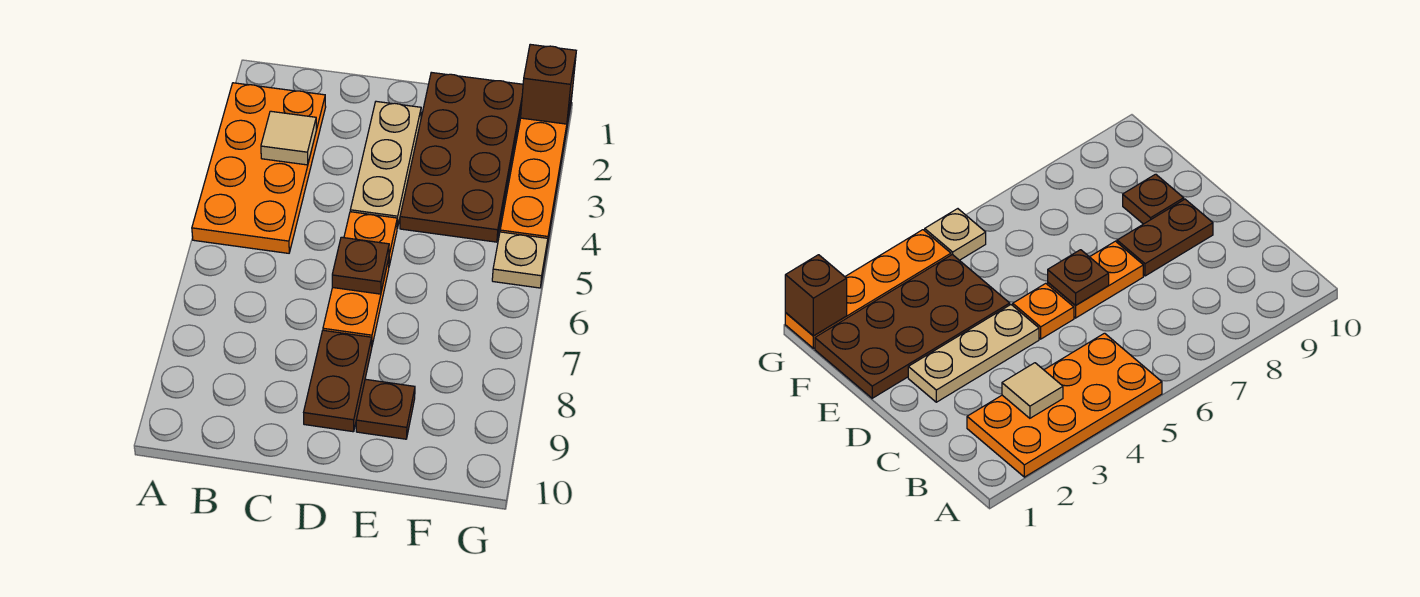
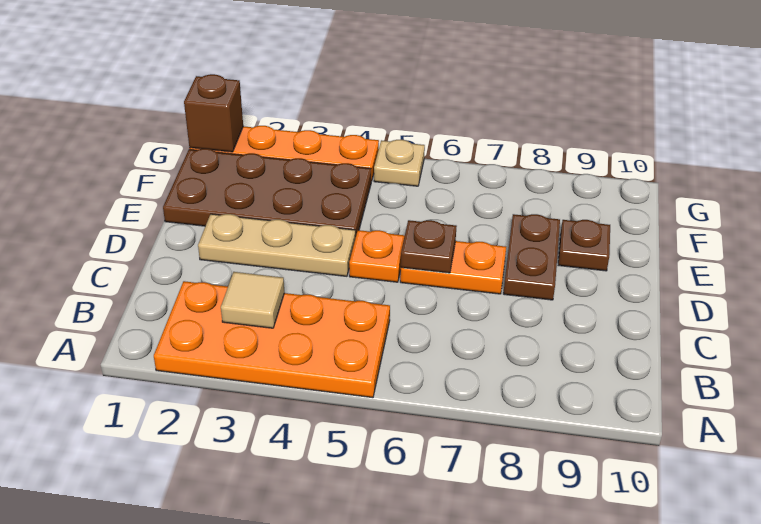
brown 1x2 plate [304,330,372,432] -> brown 1x2 plate turned to [503,214,560,300]

